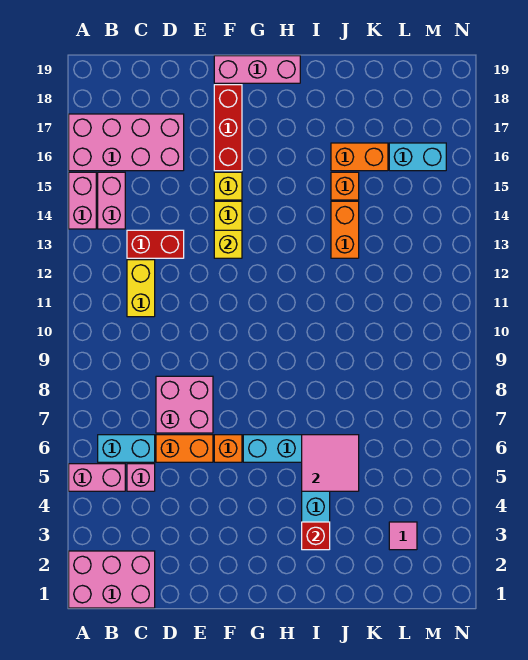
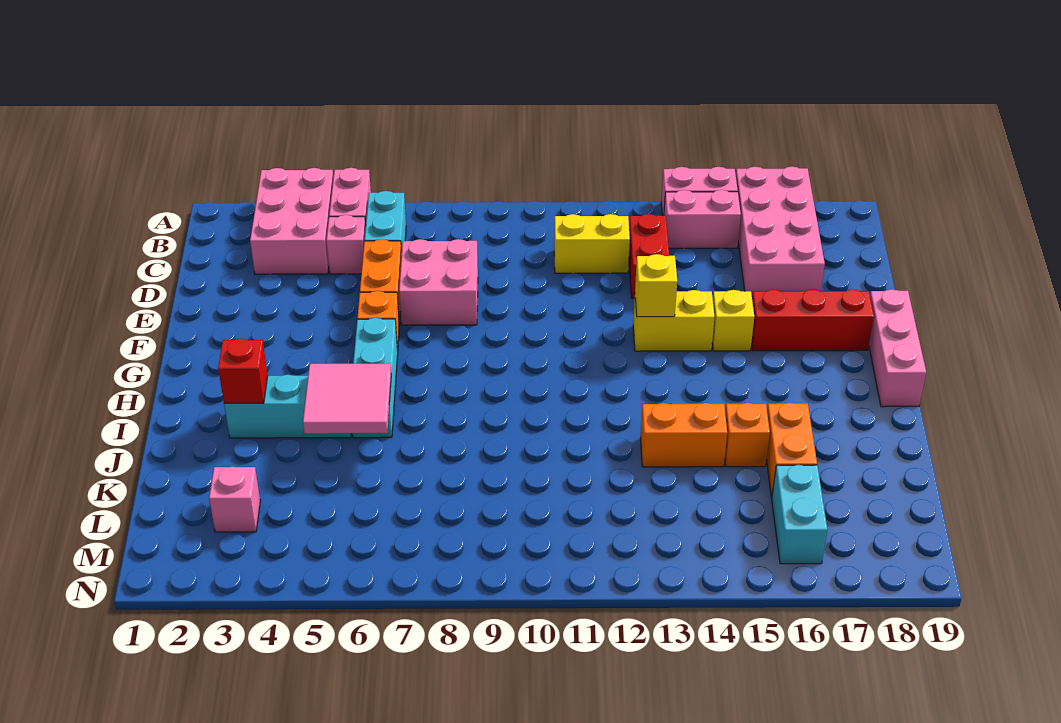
pink 2x3 brick [69,551,155,608] -> pink 2x3 brick moved to [250,168,333,274]
pink 1x1 tile [389,522,417,550] -> pink 1x1 brick [209,467,260,532]

